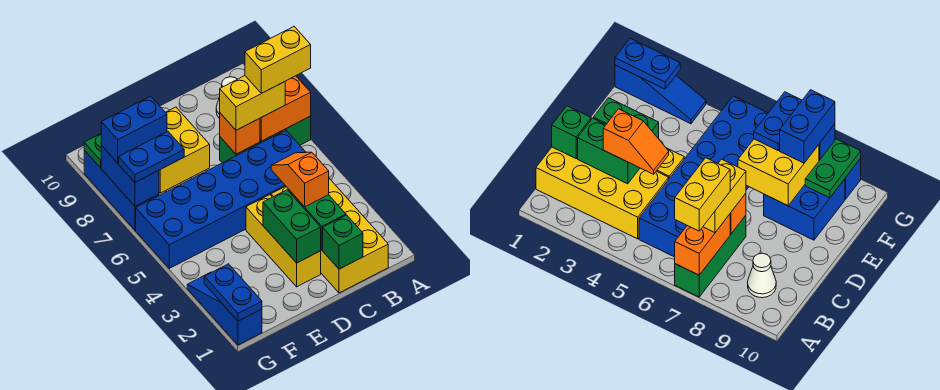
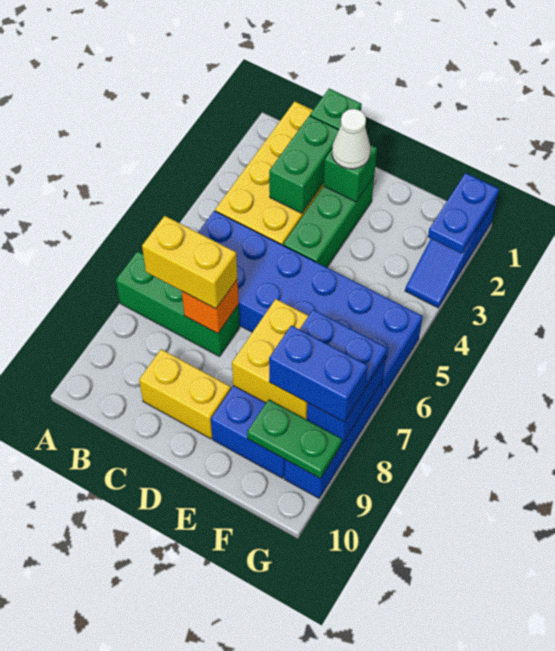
orange 1x2 brick [260,76,311,141] -> none
yellow 1x2 brick [245,27,311,93] -> yellow 1x2 brick moved to [139,349,231,439]
white 1x1 cone [748,253,776,298] -> white 1x1 cone moved to [332,109,371,169]
orange 1x2 slope [271,152,329,207] -> none
yellow 1x3 brick [246,195,321,287] -> green 1x3 brick [283,177,374,267]
green 1x2 brick [263,190,321,263] -> green 1x1 brick [324,145,377,202]

